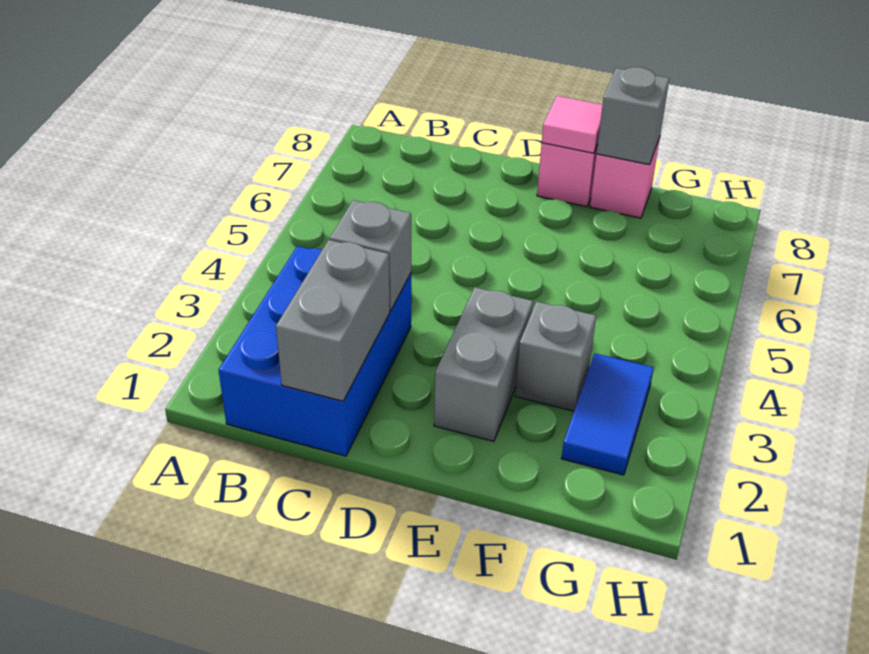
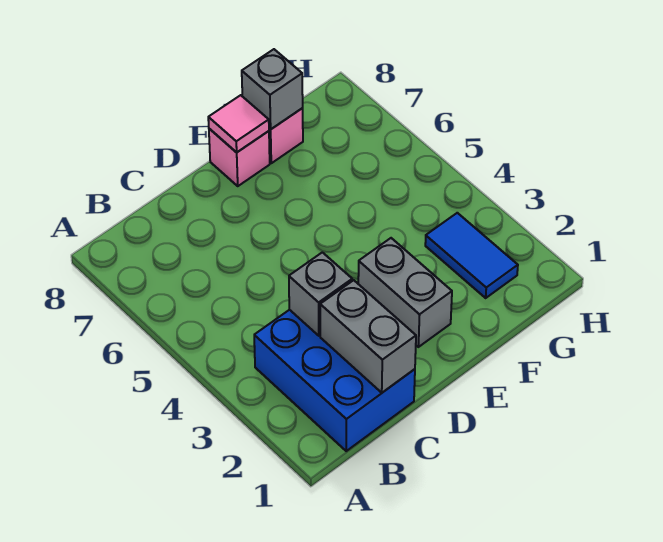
grey 1x1 brick [515,302,596,411] -> none

